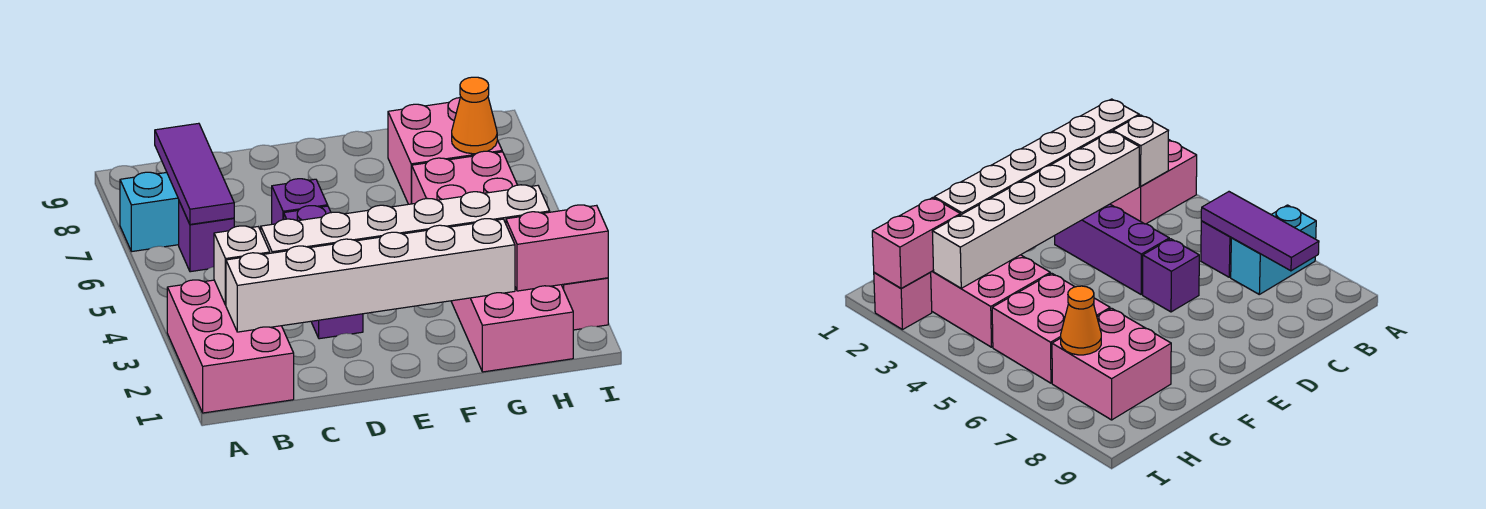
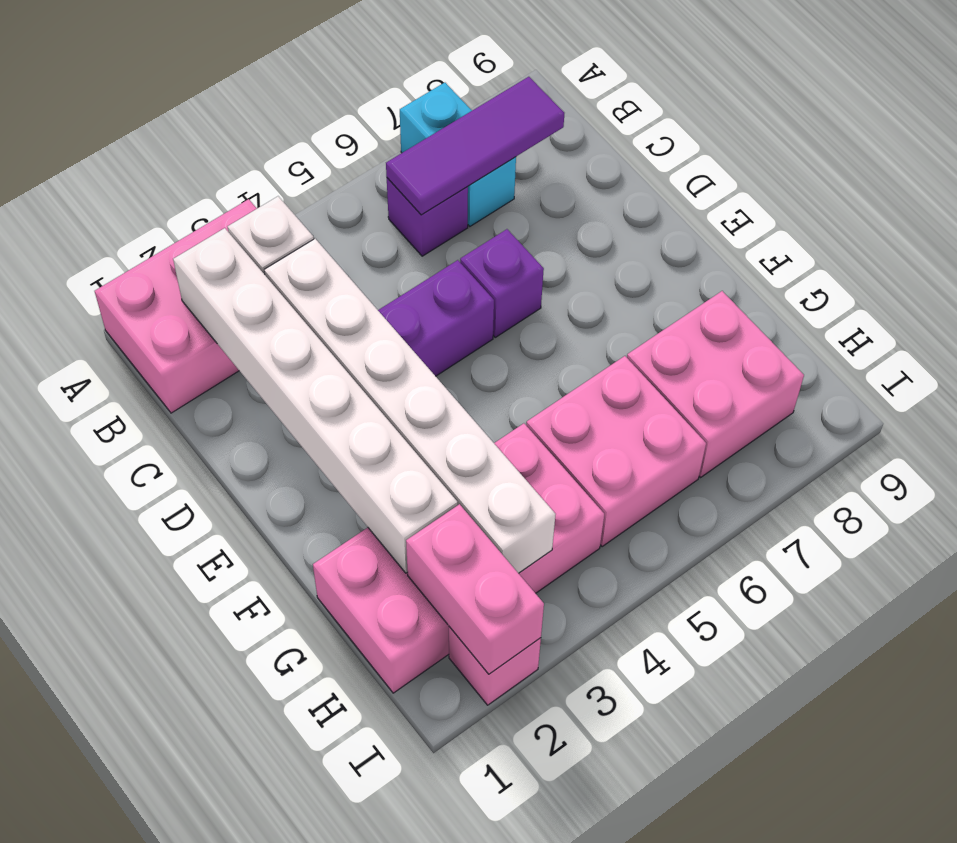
orange 1x1 cone [452,77,497,154] -> none

